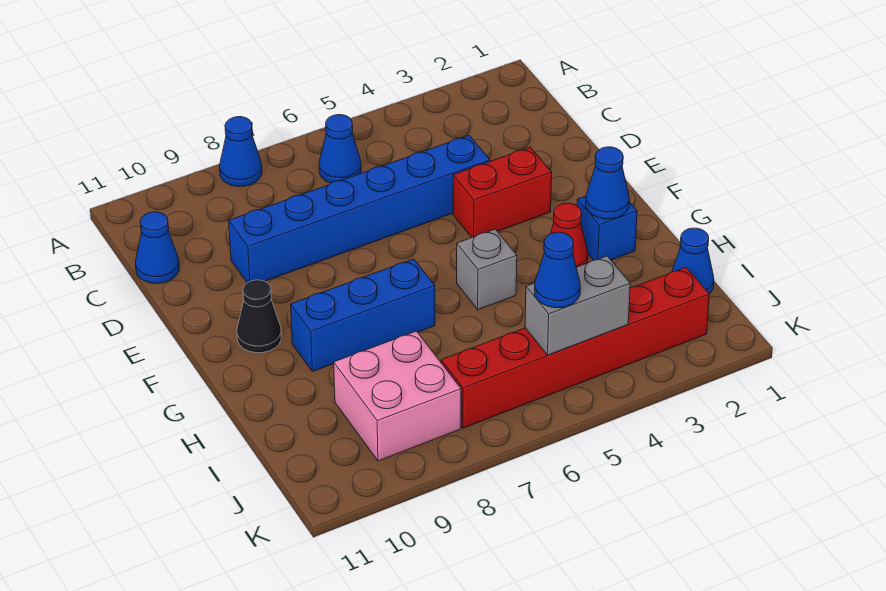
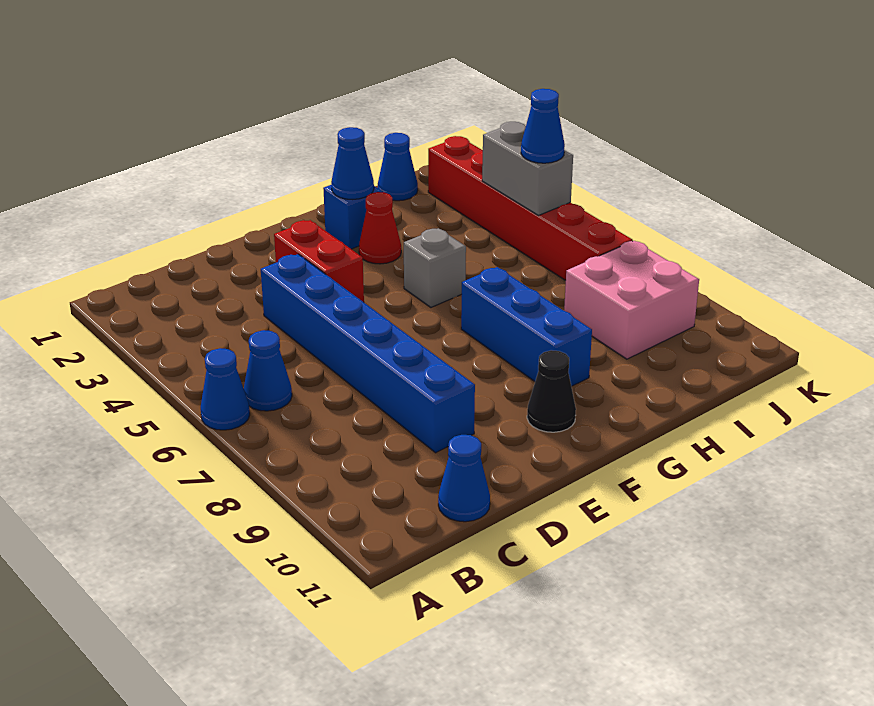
blue 1x1 cone [220,117,262,187] -> blue 1x1 cone moved to [201,348,250,430]

